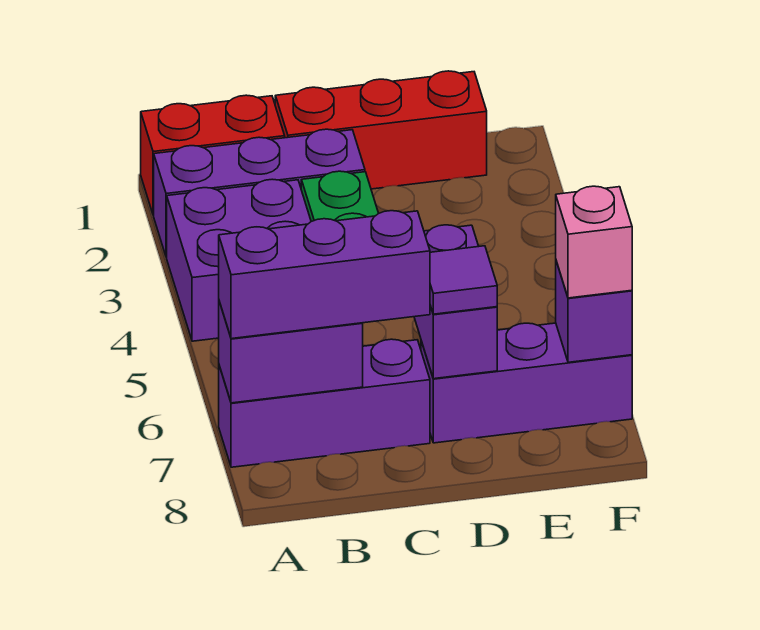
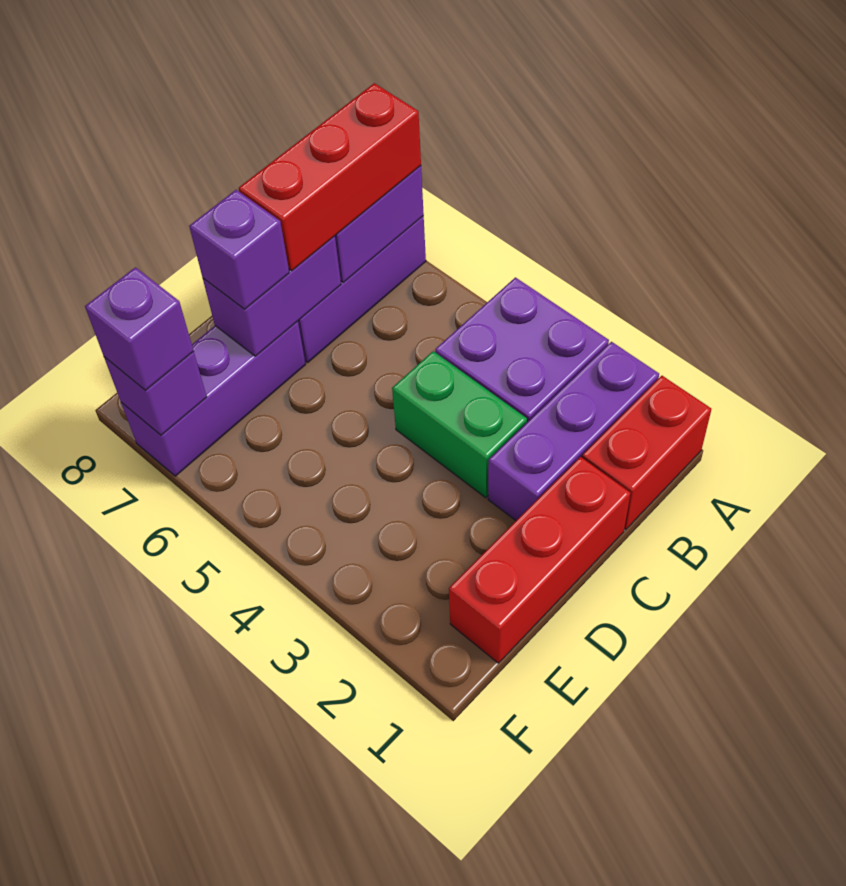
purple 1x3 brick [219,211,430,339] -> red 1x3 brick [239,83,421,271]
purple 1x2 brick [414,225,497,379] -> purple 1x2 brick turned to [203,236,341,356]
purple 1x1 tile [430,246,497,314] -> purple 1x1 brick [189,190,289,309]
pink 1x1 brick [556,186,632,298] -> purple 1x1 brick [85,267,193,390]

